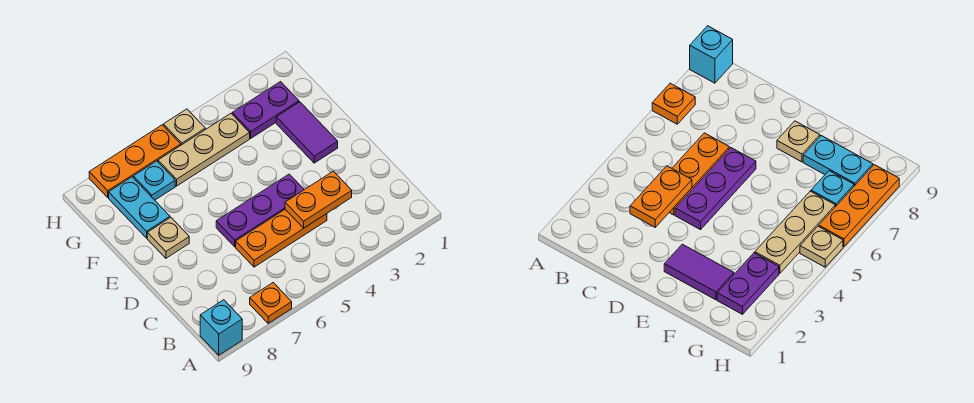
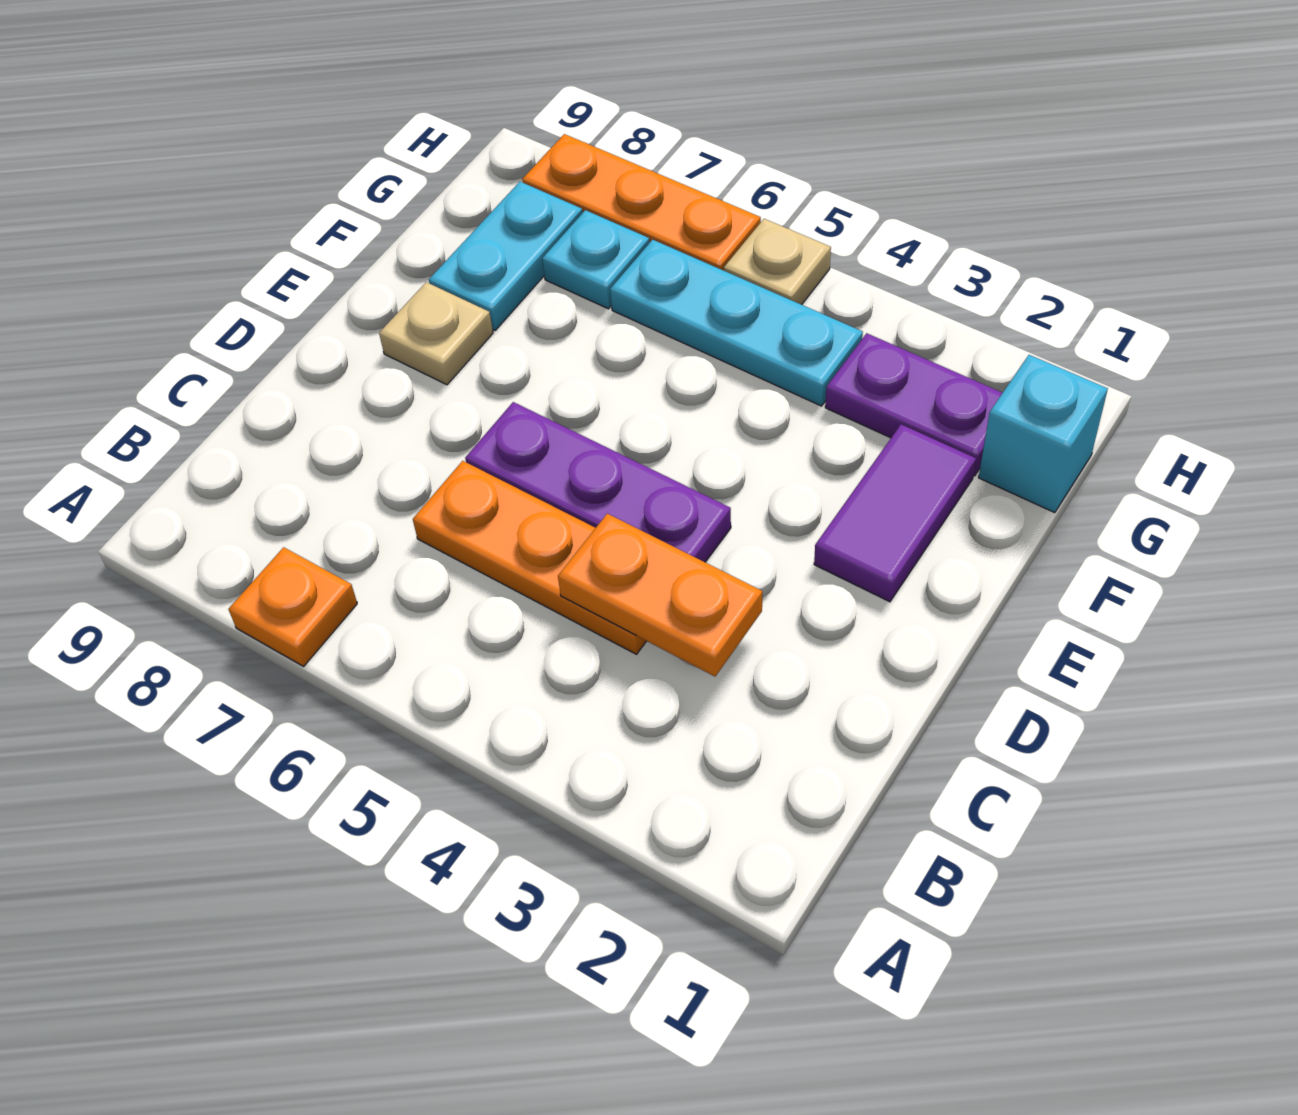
cyan 1x1 brick [200,300,242,355] -> cyan 1x1 brick moved to [979,355,1108,513]
tan 1x3 plate [158,114,250,186] -> cyan 1x3 plate [610,240,863,406]

